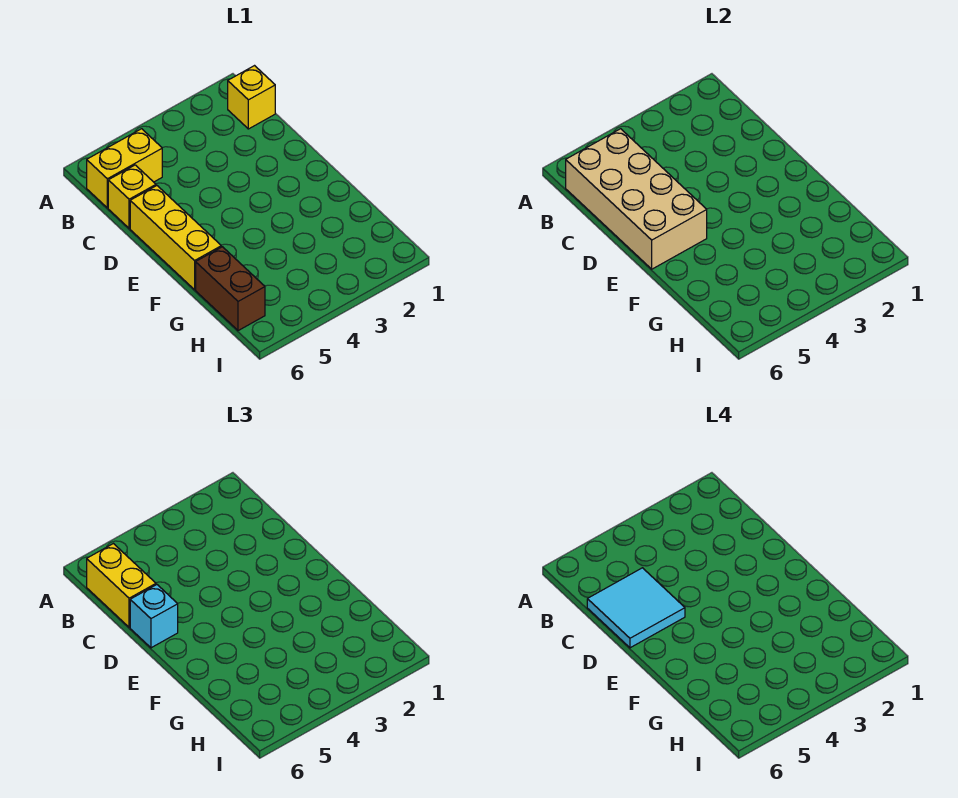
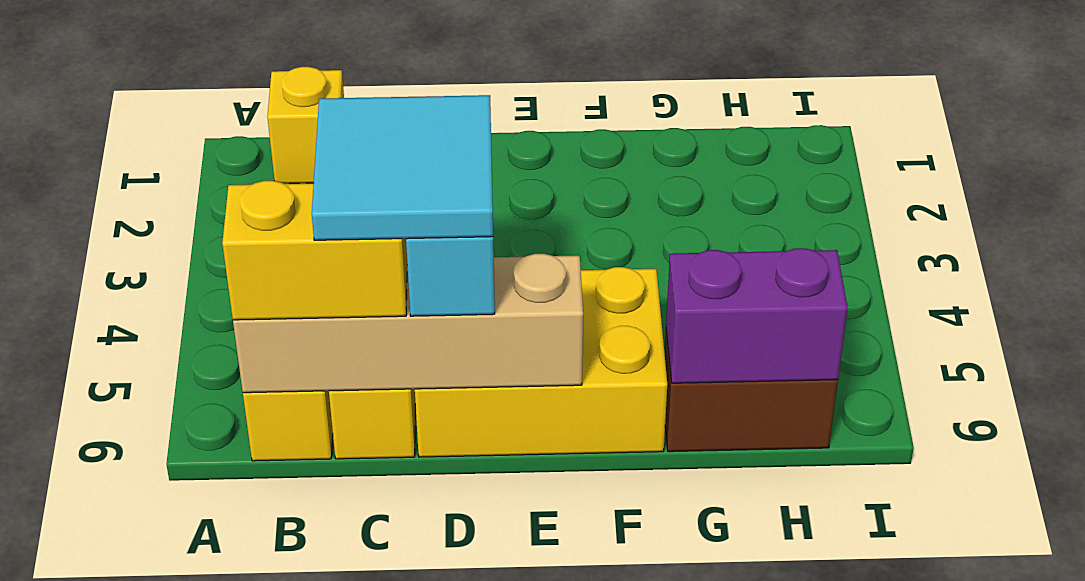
tan 2x4 brick [566,129,707,269] -> tan 1x4 brick [233,254,583,393]
yellow 1x3 brick [130,186,221,290] -> yellow 2x3 brick [415,267,667,457]
none -> purple 1x2 brick [666,248,848,383]

